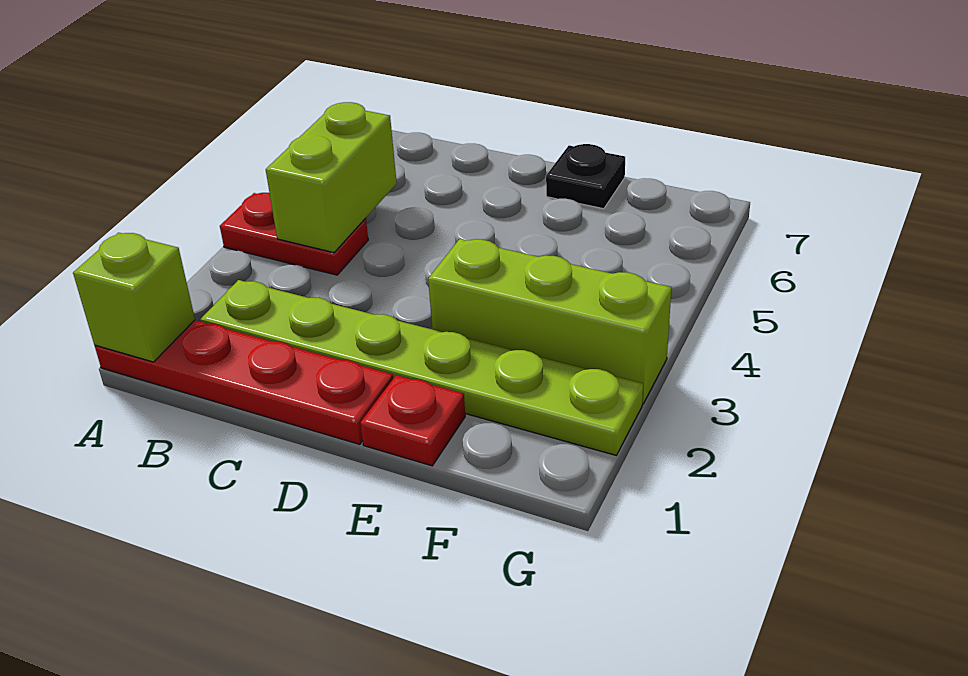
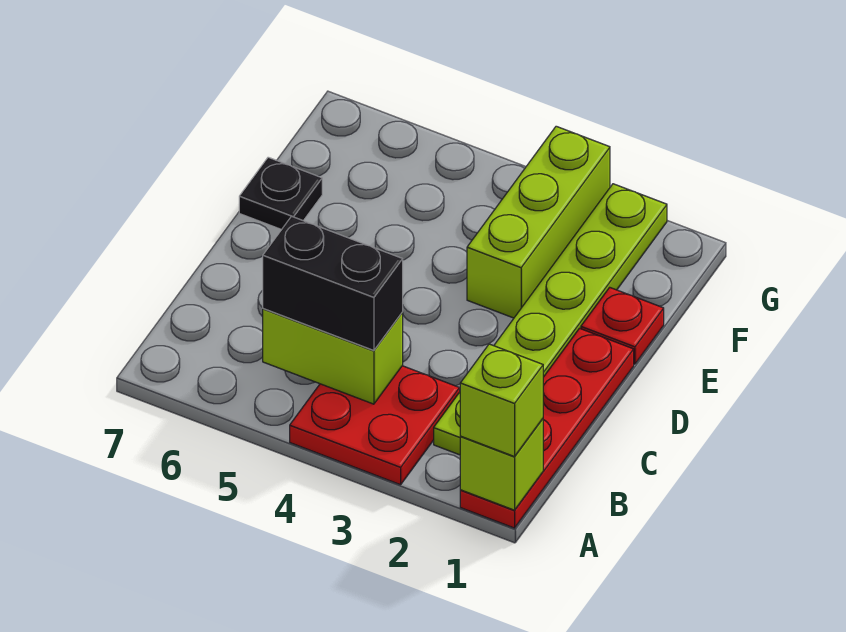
none -> lime 1x1 brick [460,344,543,457]
red 1x2 plate [220,193,368,275] -> red 2x2 plate [290,366,460,485]
none -> black 1x2 brick [263,216,403,351]

